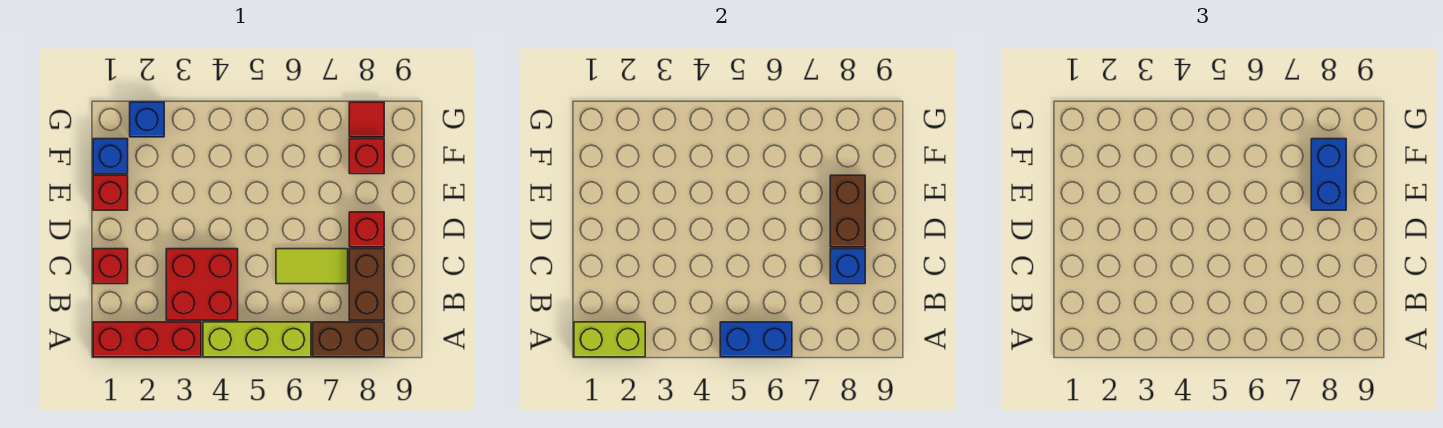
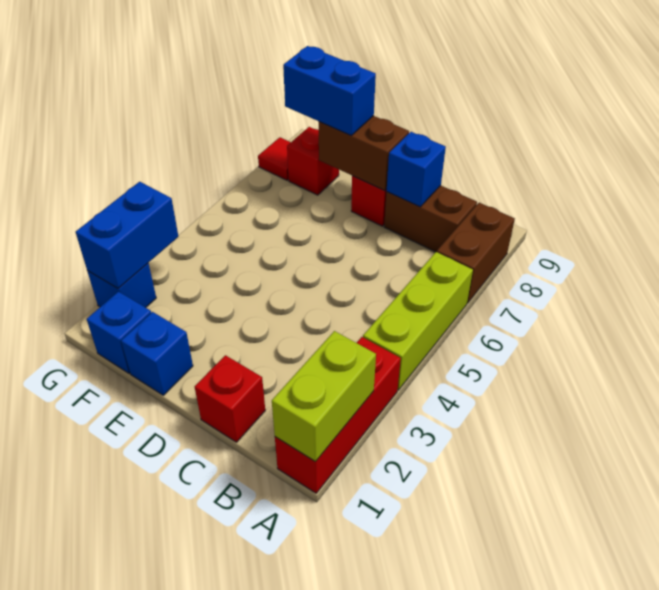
blue 1x2 brick [720,322,792,357] -> blue 1x2 brick moved to [76,182,178,288]
red 2x2 brick [166,249,238,320] -> none
lime 1x2 tile [276,249,348,284] -> none
red 1x1 brick [93,175,128,210] -> blue 1x1 brick [121,312,193,395]

